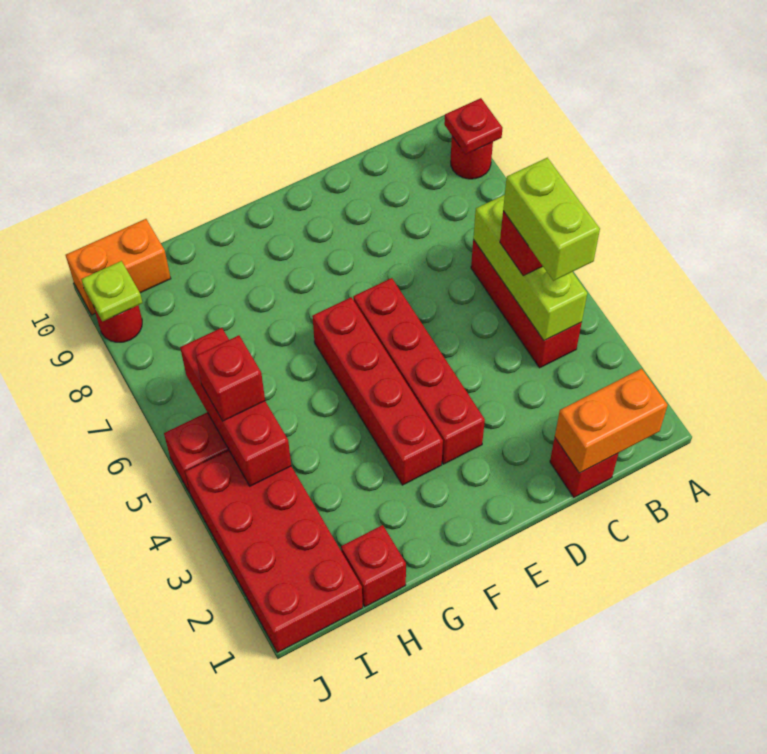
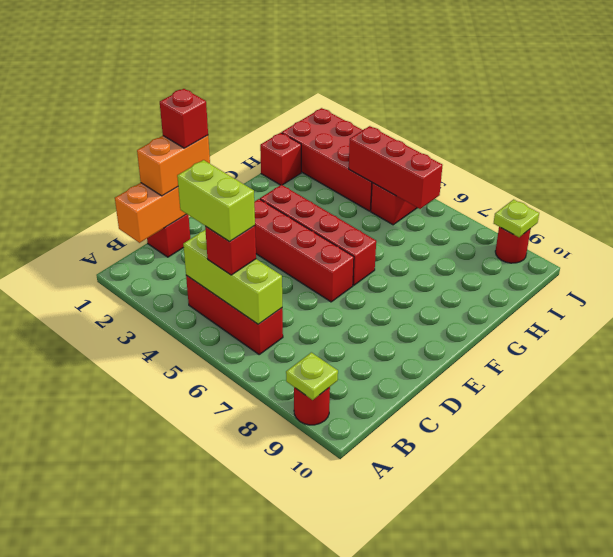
red 1x1 plate [444,98,502,154] -> lime 1x1 plate [286,352,338,400]
red 1x1 brick [196,335,265,421] -> red 1x1 brick moved to [160,89,208,148]
orange 1x2 brick [66,219,171,315] -> orange 1x2 brick moved to [137,135,210,196]

